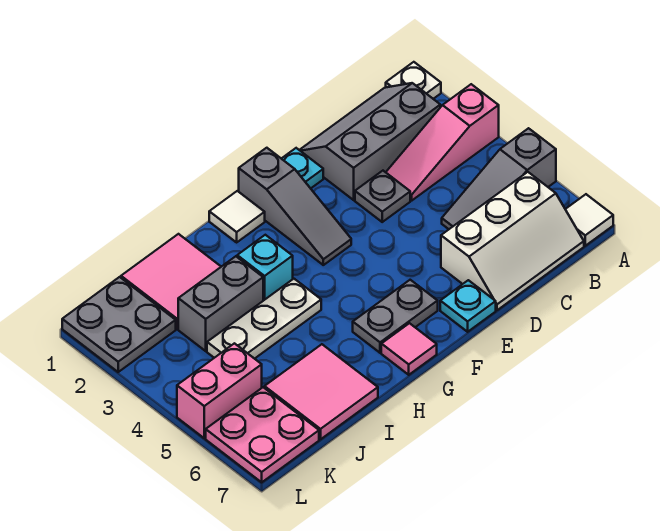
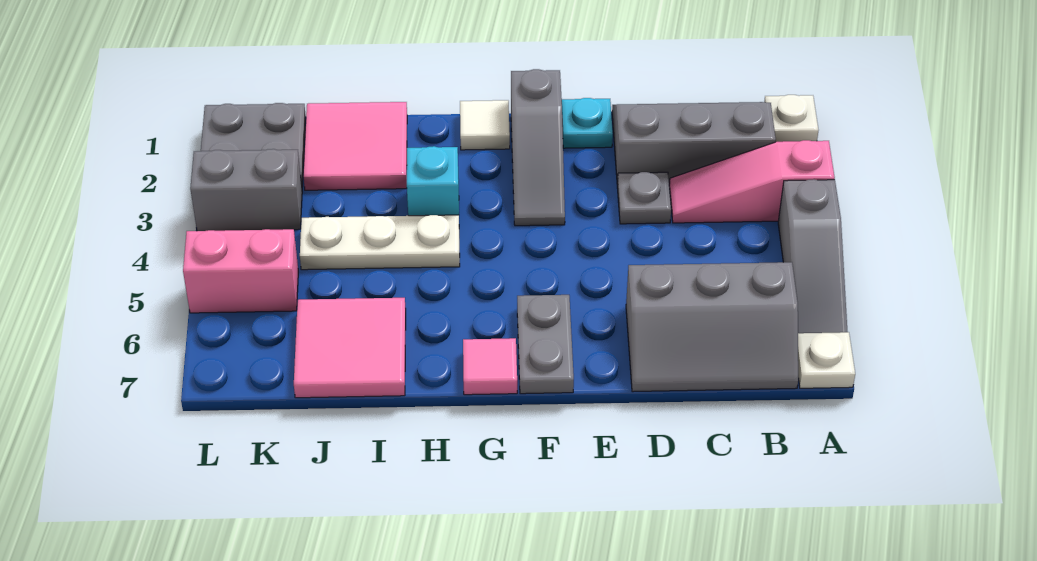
grey 1x3 slope [442,128,556,229] -> grey 1x3 slope turned to [778,179,848,333]
white 1x1 tile [565,194,613,246] -> white 1x1 plate [798,332,855,388]
white 2x3 slope [441,172,584,310] -> grey 2x3 slope [626,262,798,392]
cyan 1x1 plate [440,280,496,332] -> none
grey 1x2 plate [353,280,438,353] -> grey 1x2 plate turned to [517,295,574,394]
grey 1x2 brick [178,256,263,351] -> grey 1x2 brick moved to [190,149,302,231]
pink 2x2 plate [206,387,319,482] -> none

